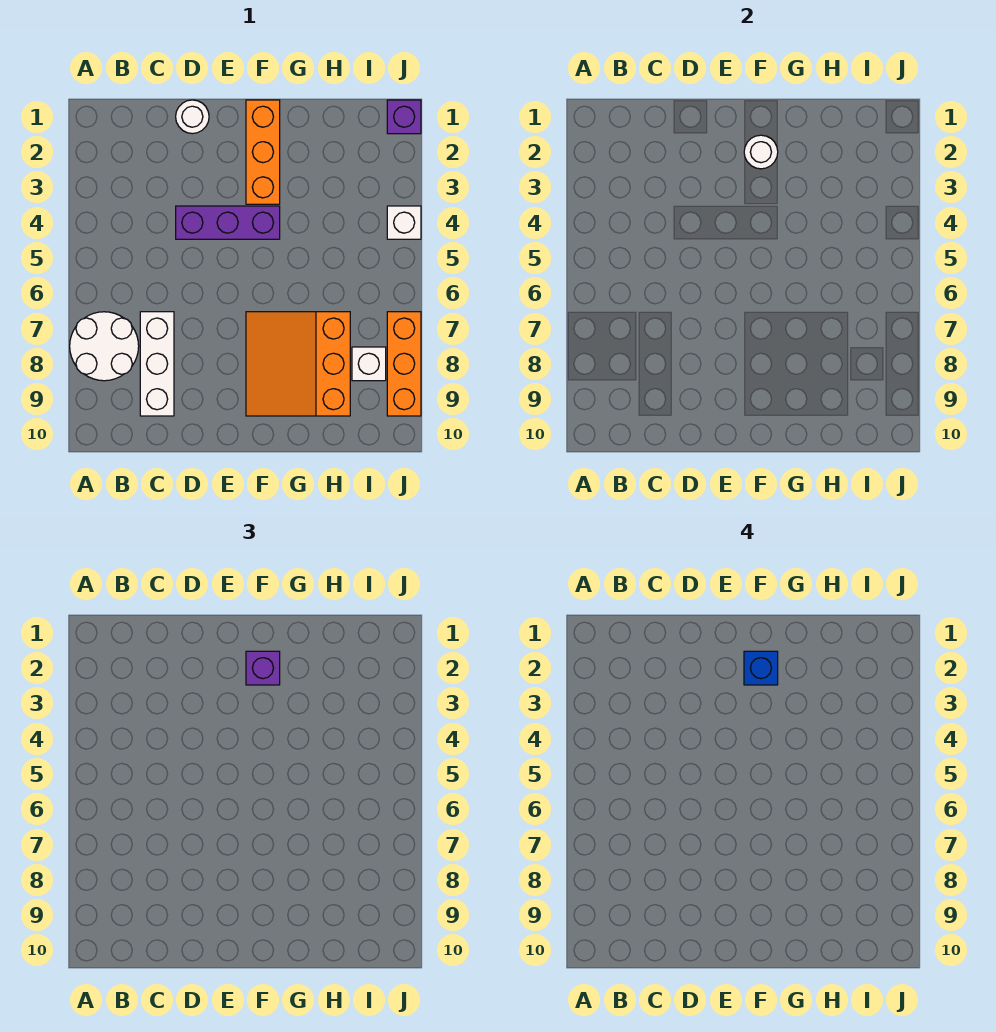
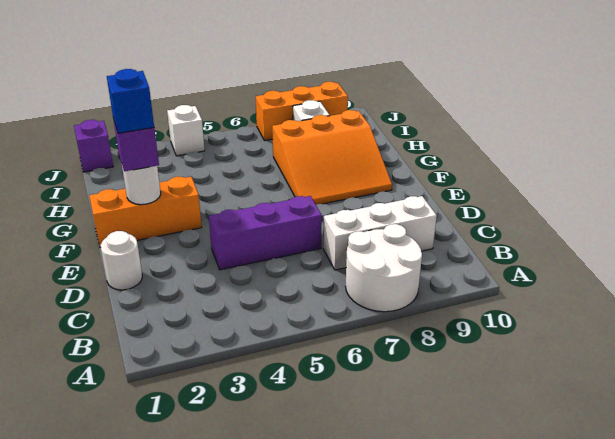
purple 1x3 brick [176,206,280,239] -> purple 1x3 brick turned to [209,196,322,270]

